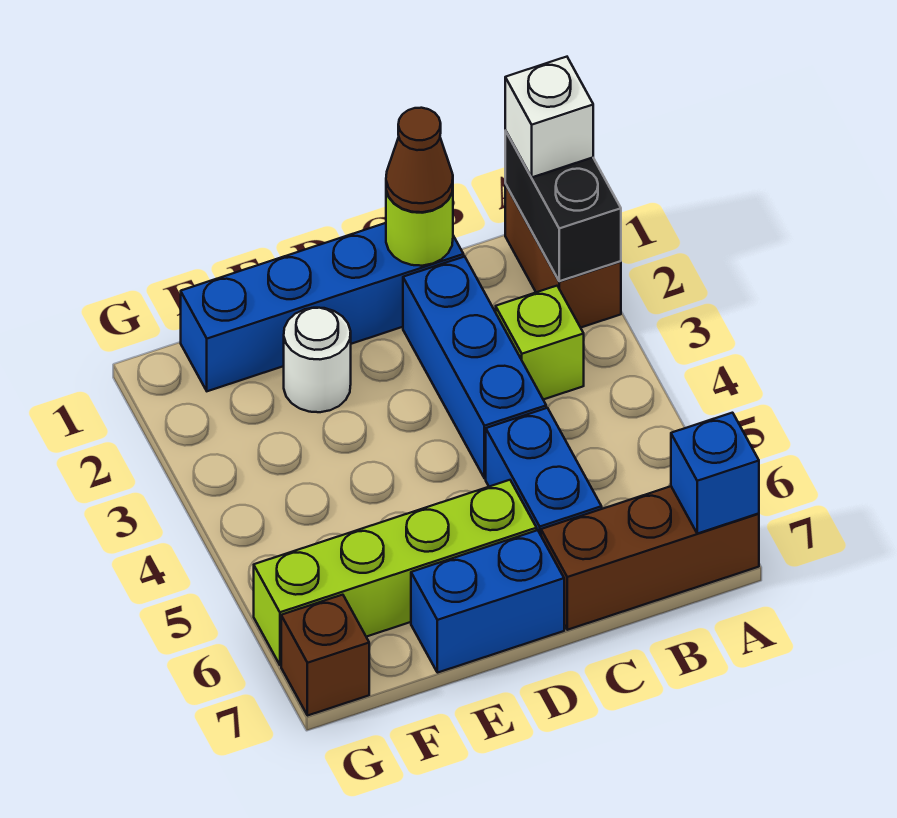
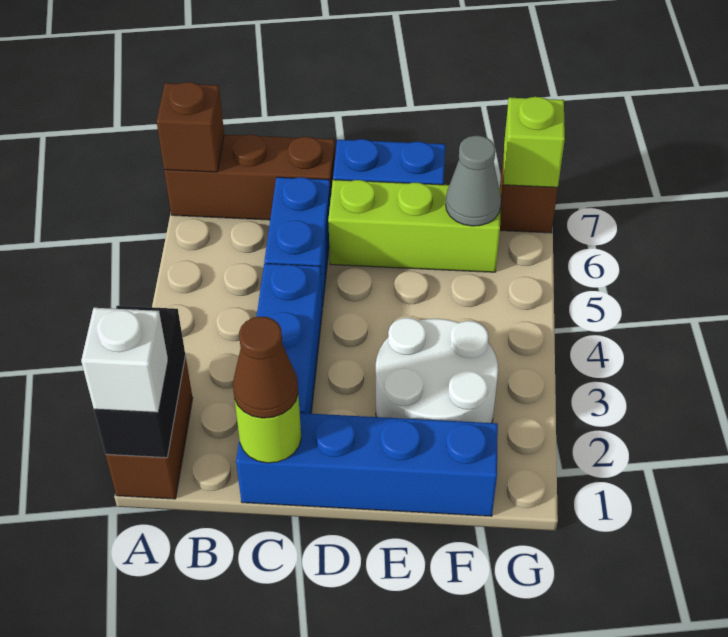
blue 1x1 brick [671,413,759,534] -> brown 1x1 brick [157,82,224,172]
lime 1x1 brick [496,286,584,400] -> lime 1x1 brick moved to [503,97,565,187]
lime 1x4 brick [254,480,537,665] -> lime 1x3 brick [328,180,501,272]
white 1x1 round brick [284,308,351,412] -> white 2x2 round brick [376,318,498,423]
none -> grey 1x1 cone [446,136,501,226]

